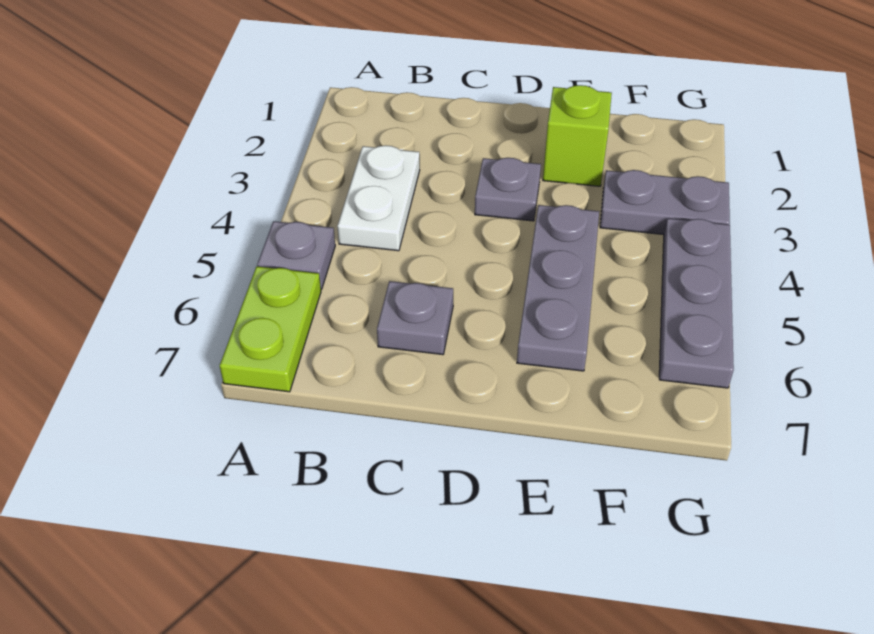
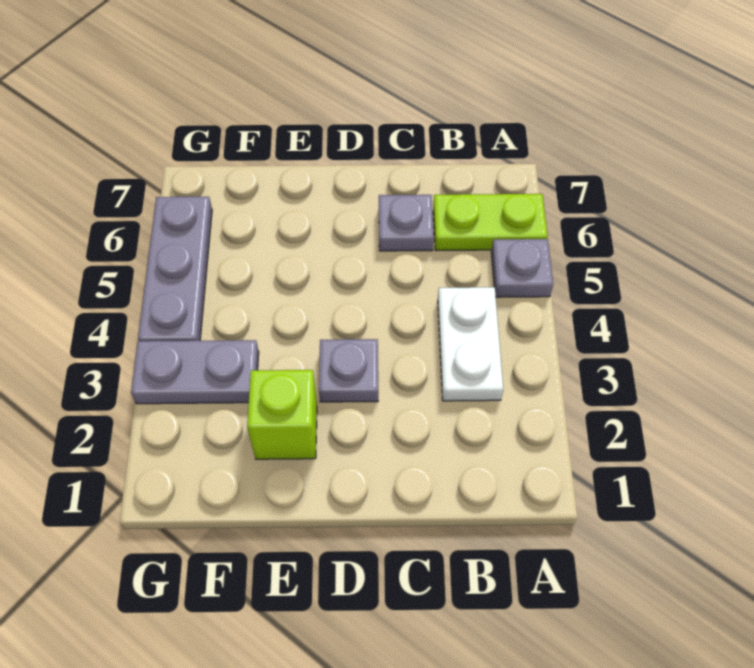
lime 1x2 plate [220,266,321,392] -> lime 1x2 plate turned to [433,194,548,251]
grey 1x3 plate [517,205,599,371] -> none

